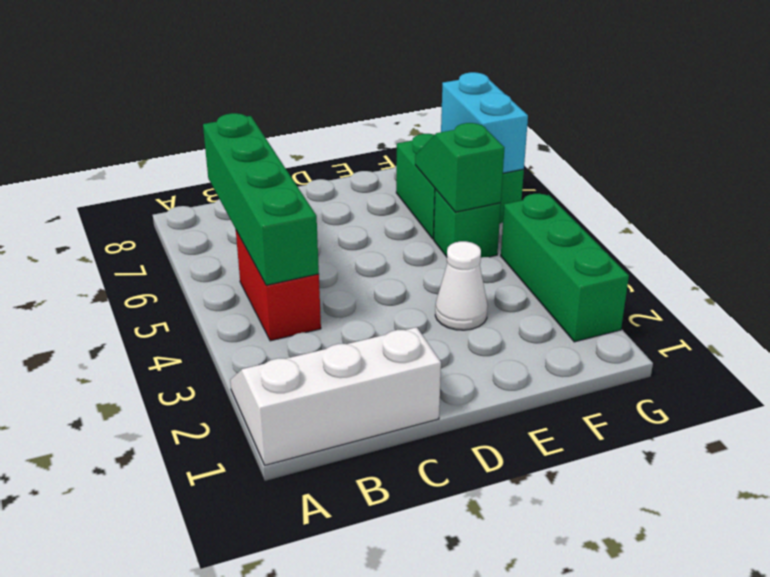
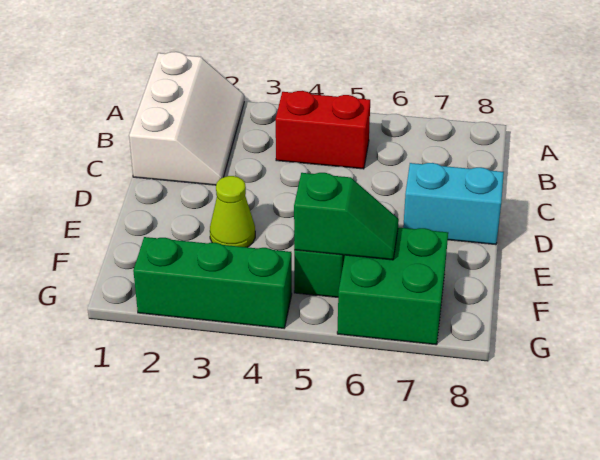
green 1x4 brick [203,113,319,285] -> none
white 1x1 cone [435,241,488,330] -> lime 1x1 cone [210,176,255,247]
cyan 1x2 brick [441,72,528,173] -> cyan 1x2 brick moved to [403,163,504,245]

